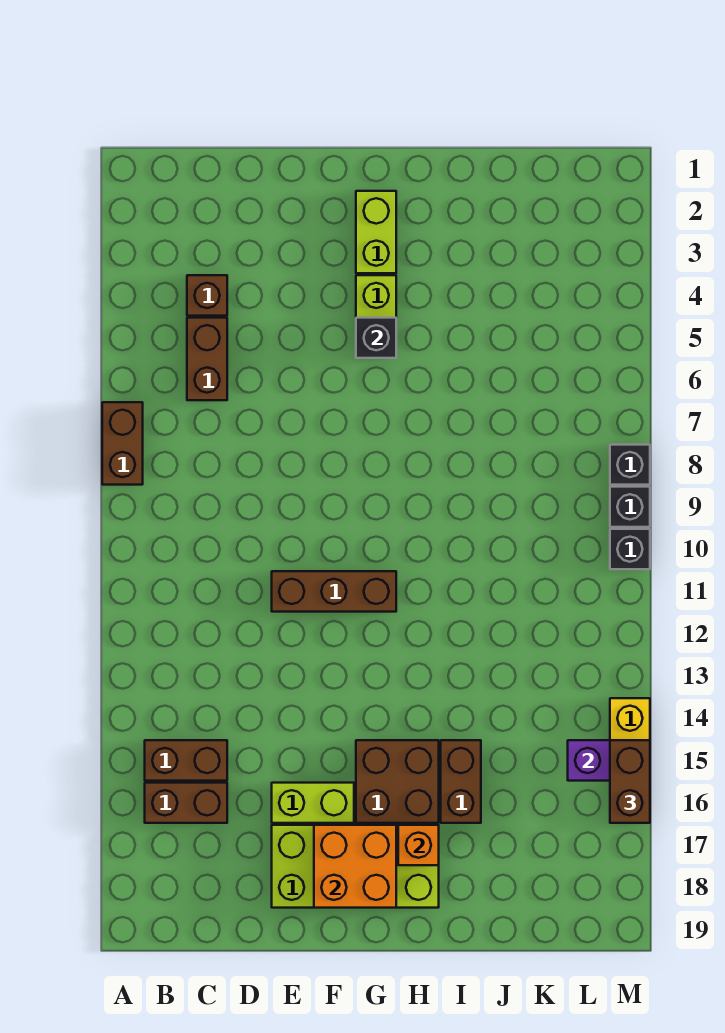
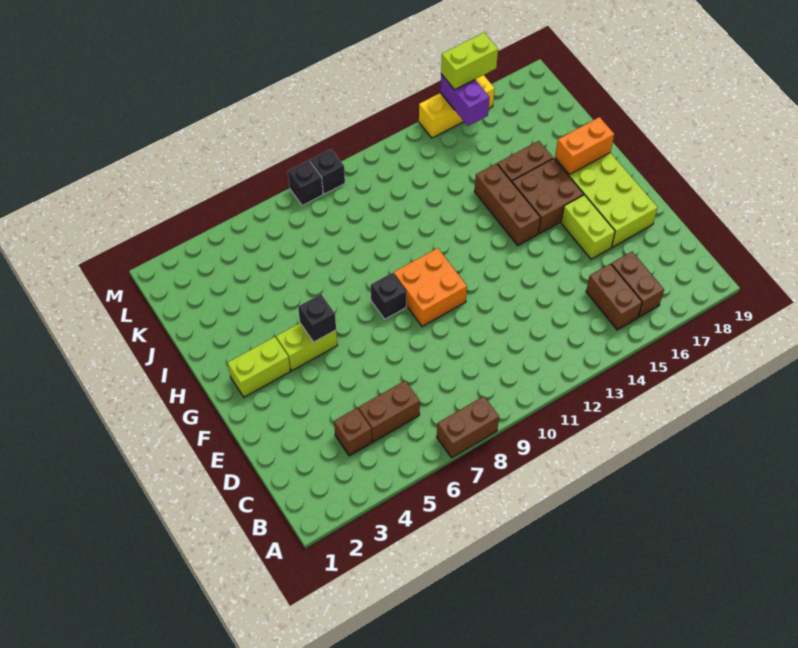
brown 1x3 brick [272,571,396,612] -> brown 1x3 brick moved to [474,164,541,245]
orange 2x2 brick [314,825,396,908] -> orange 2x2 brick moved to [394,248,467,326]
orange 1x1 brick [398,825,439,865] -> orange 1x2 brick [555,117,614,175]
black 1x1 brick [610,529,650,569] -> black 1x1 brick moved to [371,273,406,319]
brown 1x2 brick [610,740,650,823] -> lime 1x2 brick [441,33,498,90]

